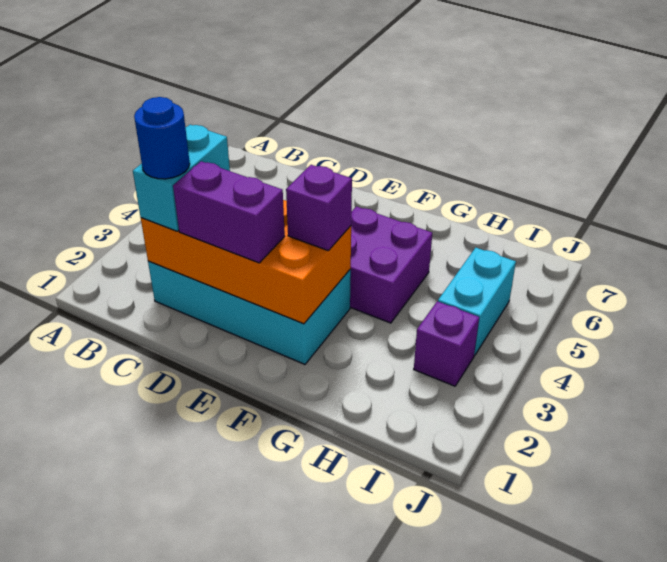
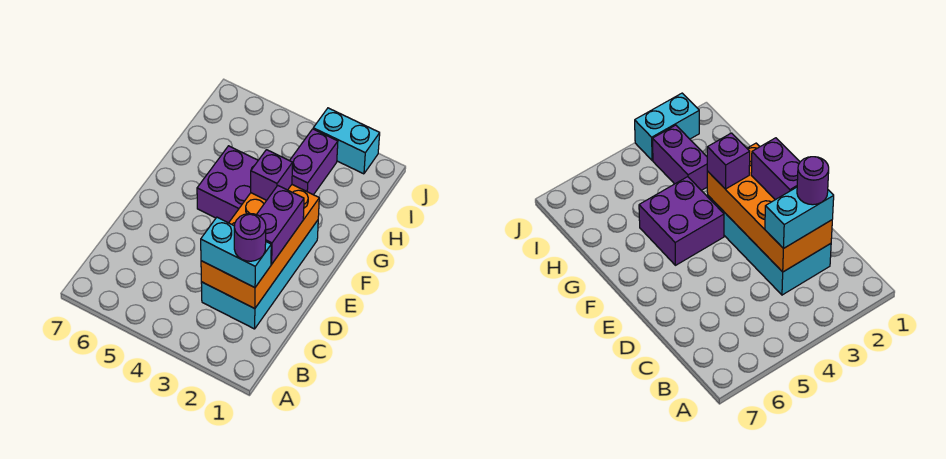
blue 1x1 round brick [134,97,190,179] -> purple 1x1 round brick [234,214,266,261]
purple 1x1 brick [414,301,479,386] -> purple 1x2 brick [290,129,338,195]
cyan 1x2 brick [438,248,516,356] -> cyan 1x2 brick moved to [313,108,380,174]

